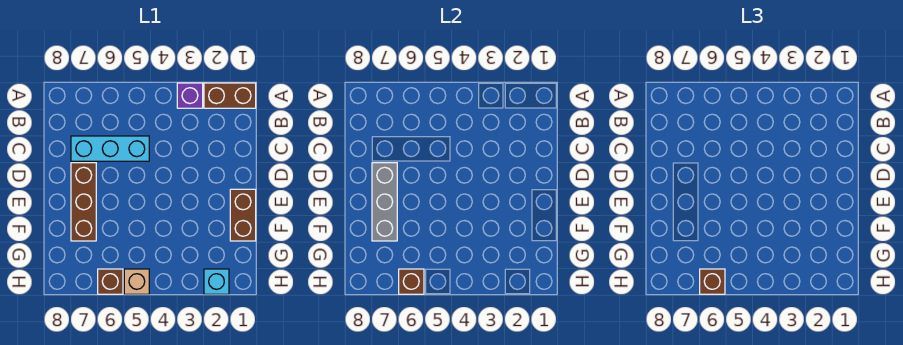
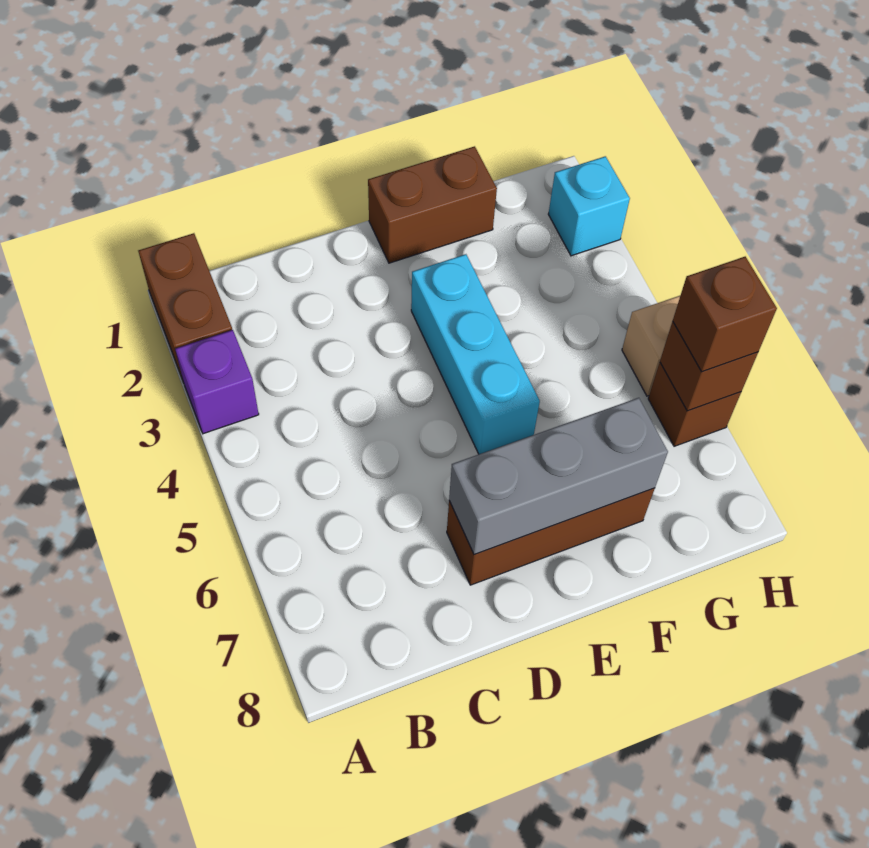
cyan 1x3 brick [71,136,149,161] -> cyan 1x3 brick moved to [411,254,540,454]

